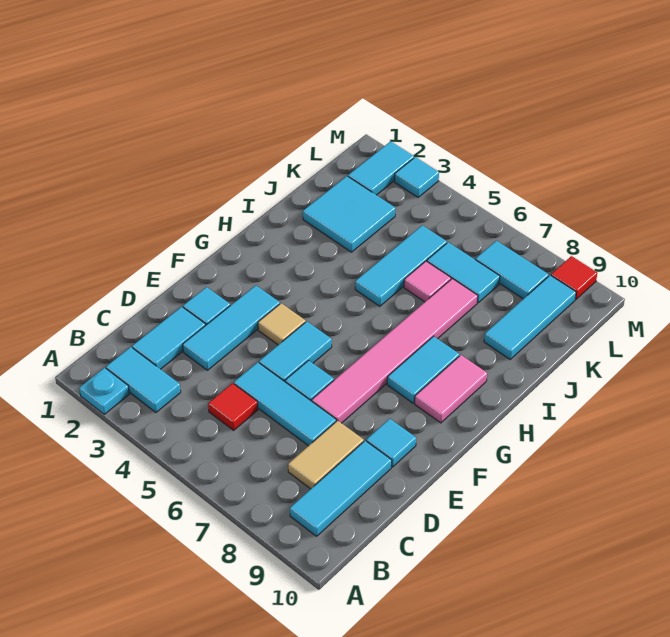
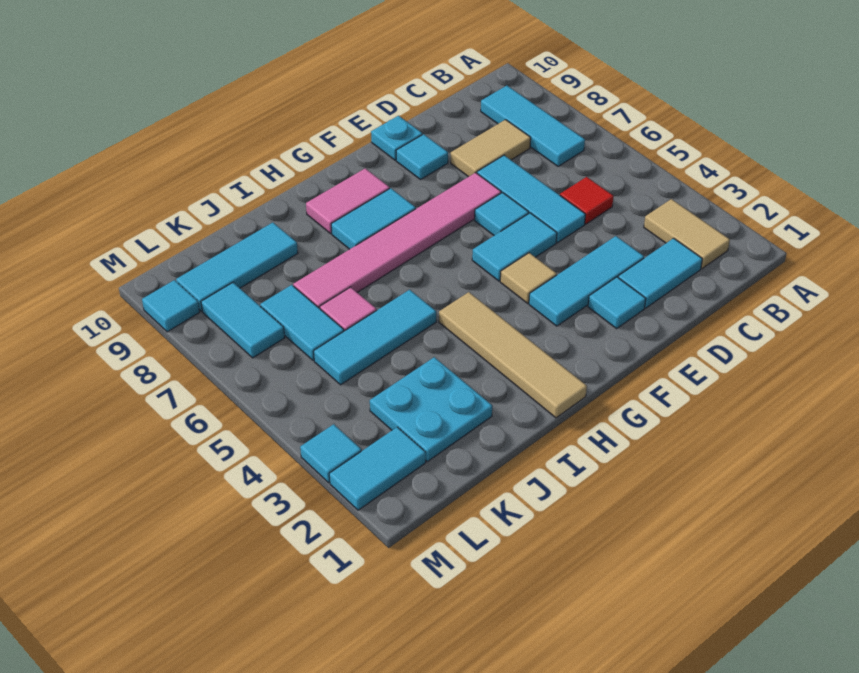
cyan 1x1 plate [79,368,129,414] -> cyan 1x1 plate moved to [371,116,422,160]
cyan 1x2 tile [106,347,181,412] -> tan 1x2 tile [644,199,730,269]
cyan 1x3 tile [290,441,392,536] -> cyan 1x3 tile turned to [481,86,585,166]
none -> tan 1x4 tile [439,292,587,418]
cyan 2x2 tile [303,176,396,252] -> cyan 2x2 plate [370,357,492,462]
red 1x1 tile [551,256,597,299] -> cyan 1x1 tile [142,280,200,332]

